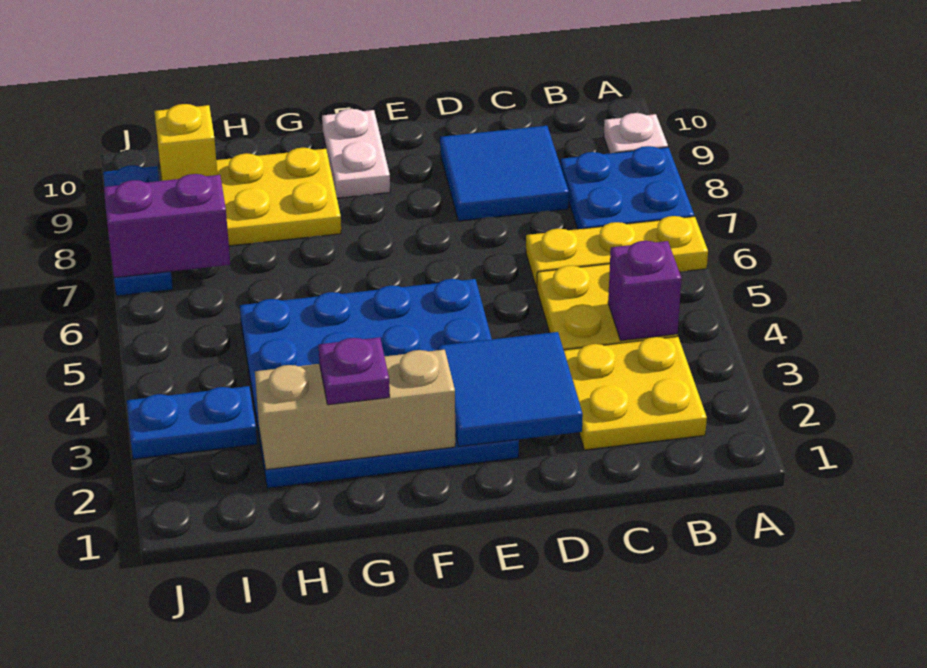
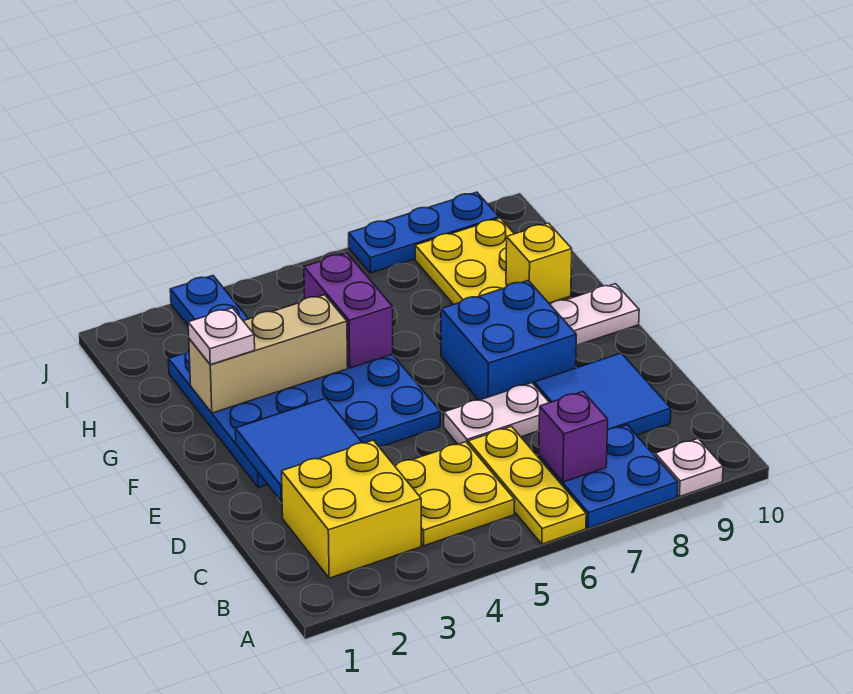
yellow 2x2 plate [564,337,707,450] -> yellow 2x2 brick [282,440,421,578]
purple 1x1 brick [608,241,682,341] -> purple 1x1 brick moved to [539,392,608,482]
none -> white 1x2 plate [444,383,549,444]
none -> blue 2x2 brick [441,280,576,400]
tan 1x3 brick [255,350,455,470] -> tan 1x3 brick turned to [189,295,348,413]
purple 1x1 plate [319,337,390,405] -> white 1x1 plate [188,308,255,365]
purple 1x2 brick [104,174,230,278] -> purple 1x2 brick moved to [304,253,393,368]
yellow 1x1 brick [154,104,218,181] -> yellow 1x1 brick moved to [506,223,572,303]

